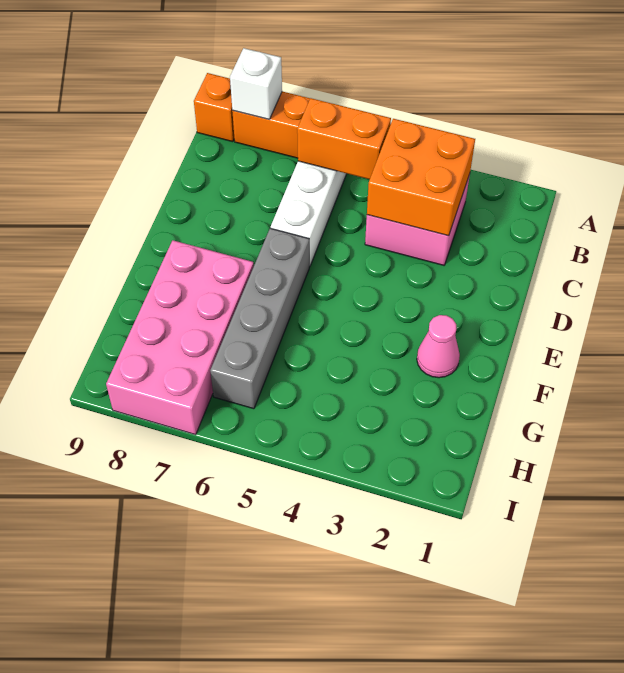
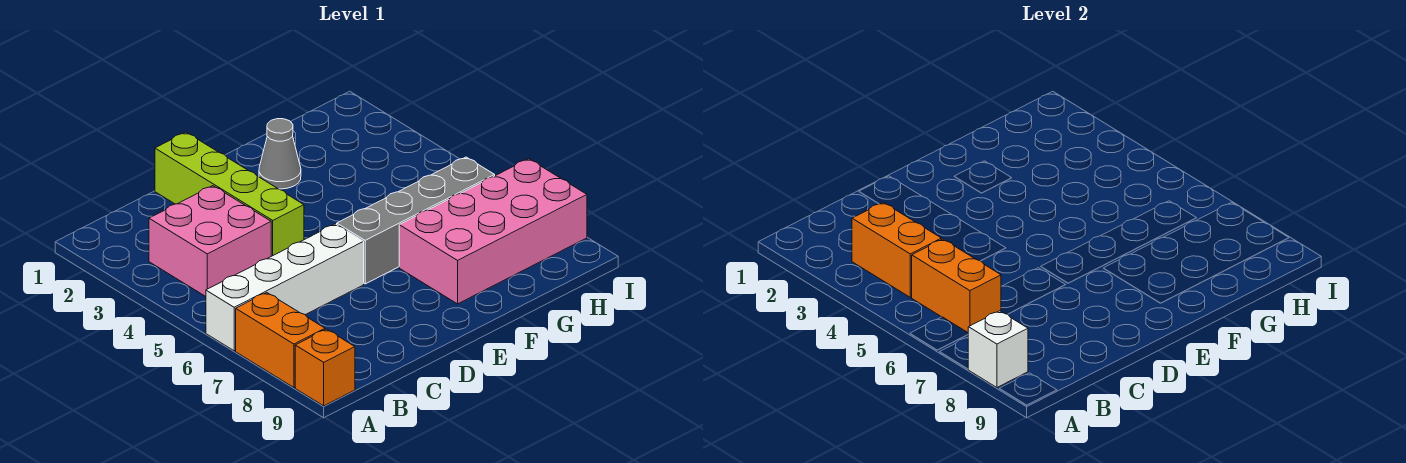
orange 2x2 brick [367,119,475,236] -> orange 1x2 brick [852,202,941,297]
none -> lime 1x4 brick [155,132,304,256]
pink 1x1 cone [417,315,460,378] -> grey 1x1 cone [259,119,301,189]

